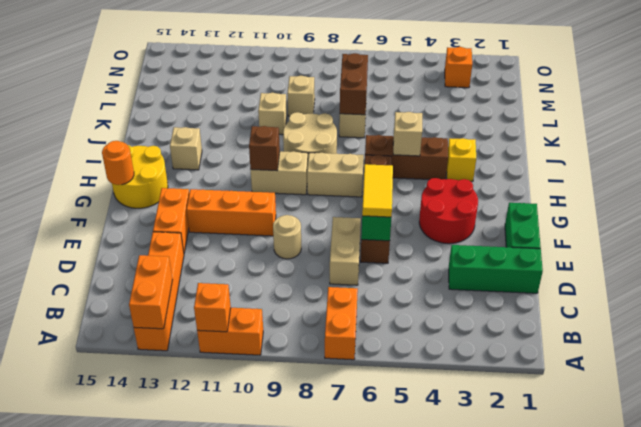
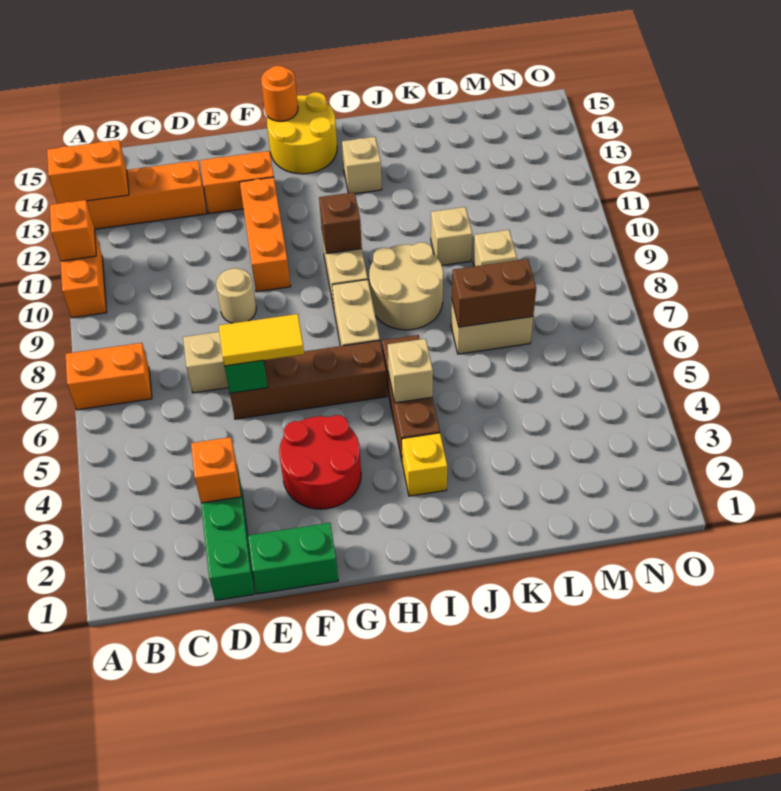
orange 1x1 brick [445,47,472,88] -> orange 1x1 brick moved to [191,437,241,503]

